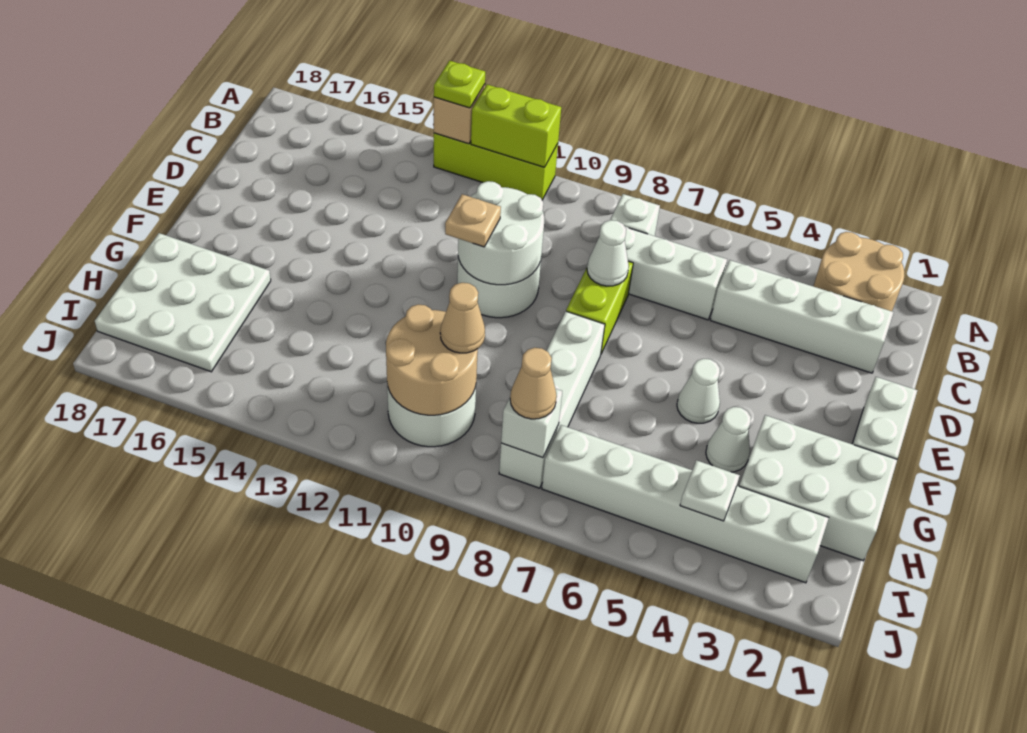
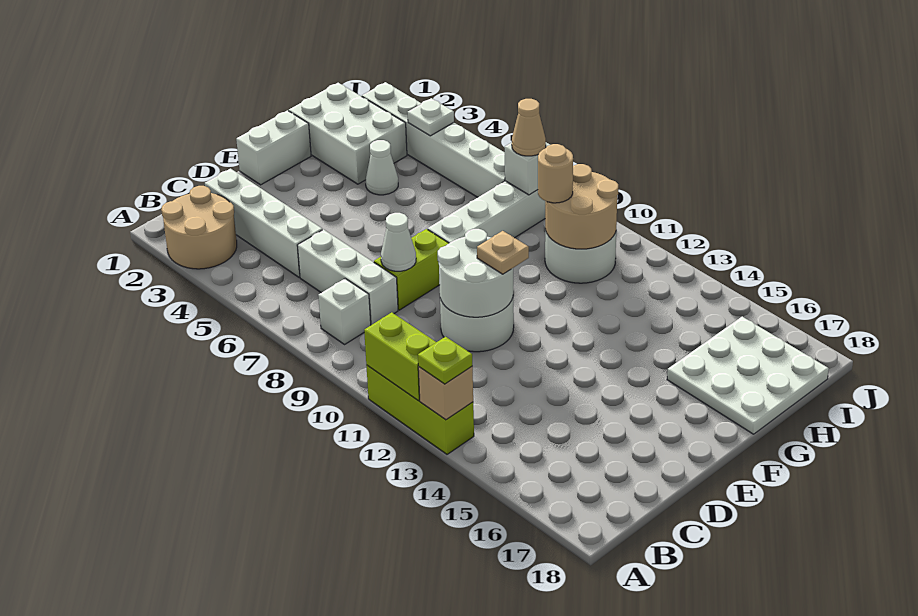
white 1x1 cone [677,359,720,423] -> none
tan 1x1 cone [440,283,485,353] -> tan 1x1 round brick [538,144,573,203]

